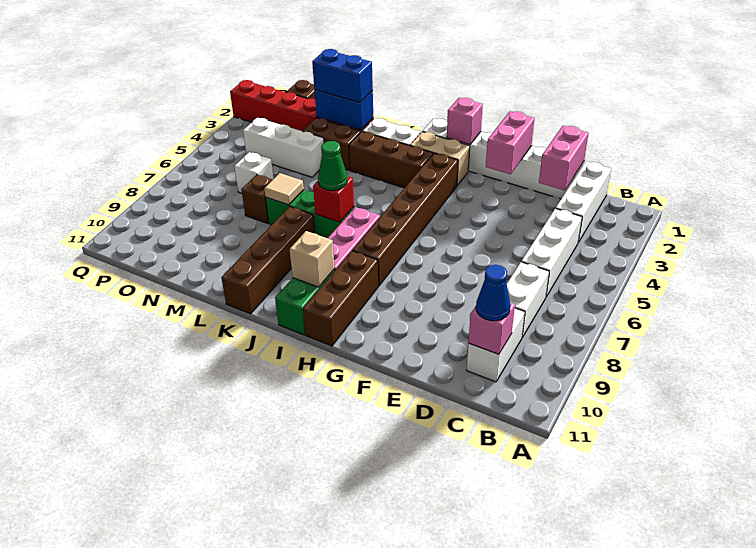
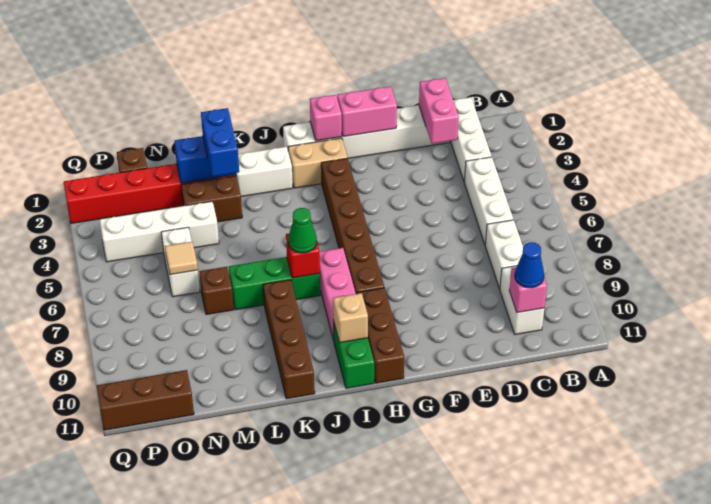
pink 1x2 brick [486,111,535,174] -> pink 1x2 brick turned to [337,86,397,137]
brown 1x3 brick [349,132,433,188] -> brown 1x3 brick moved to [97,370,194,430]
blue 1x2 brick [312,49,373,102] -> blue 1x2 brick turned to [201,108,239,177]
tan 1x1 tile [264,173,304,205] -> tan 1x1 tile moved to [165,242,198,275]
white 1x3 brick [243,118,324,177] -> white 1x4 brick [99,201,219,262]
white 1x1 brick [234,152,274,193] -> white 1x2 brick [161,227,200,297]

